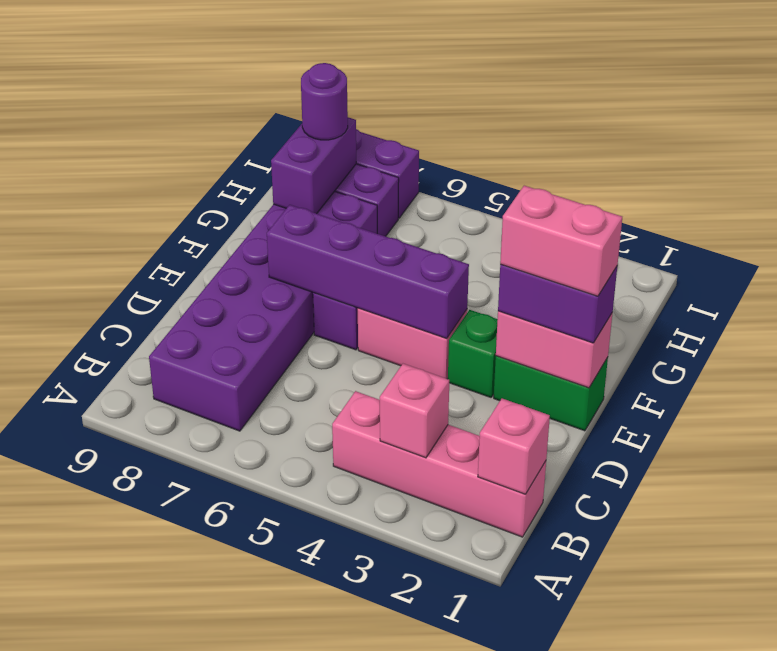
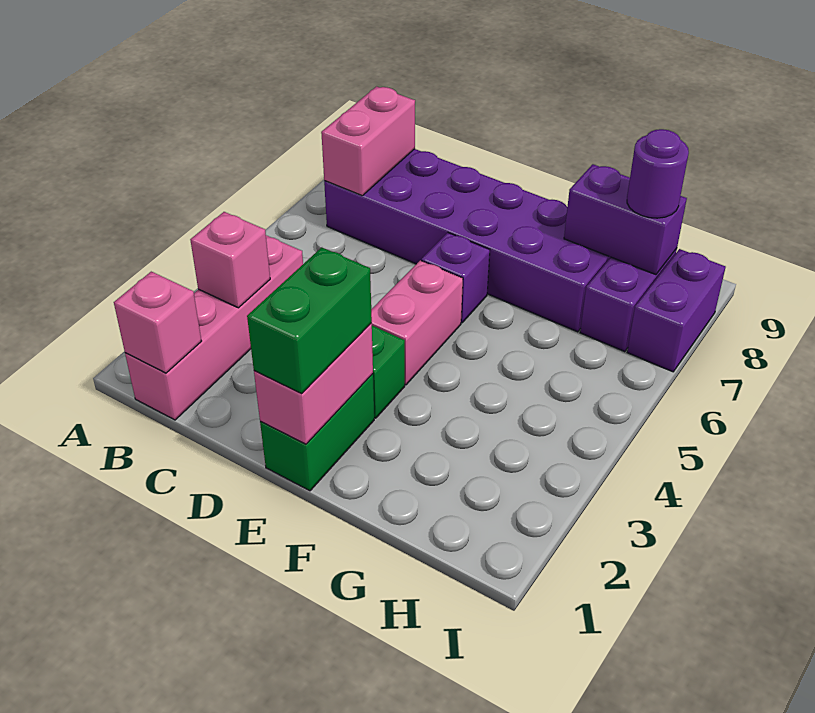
purple 1x2 brick [498,265,617,343] -> green 1x2 brick [247,247,372,393]
pink 1x2 brick [500,186,622,296] -> pink 1x2 brick moved to [321,86,415,196]
purple 1x4 brick [267,205,469,338] -> none

